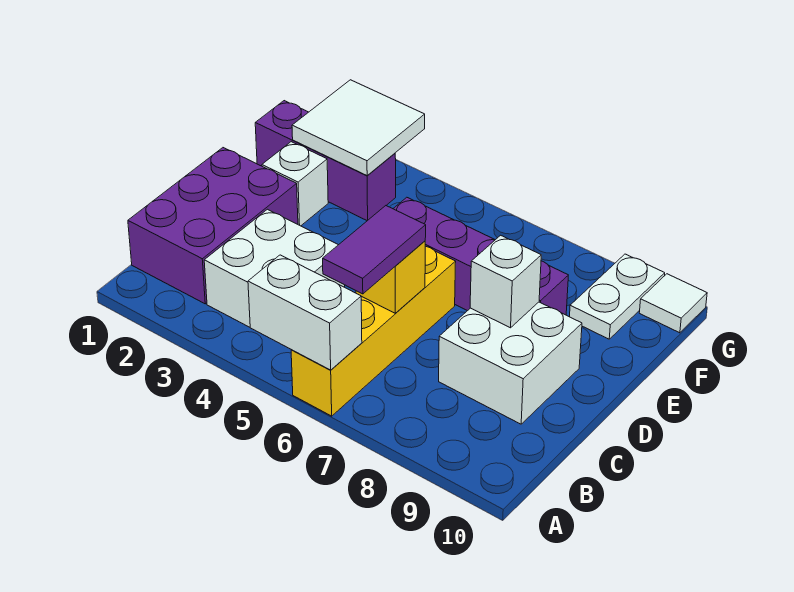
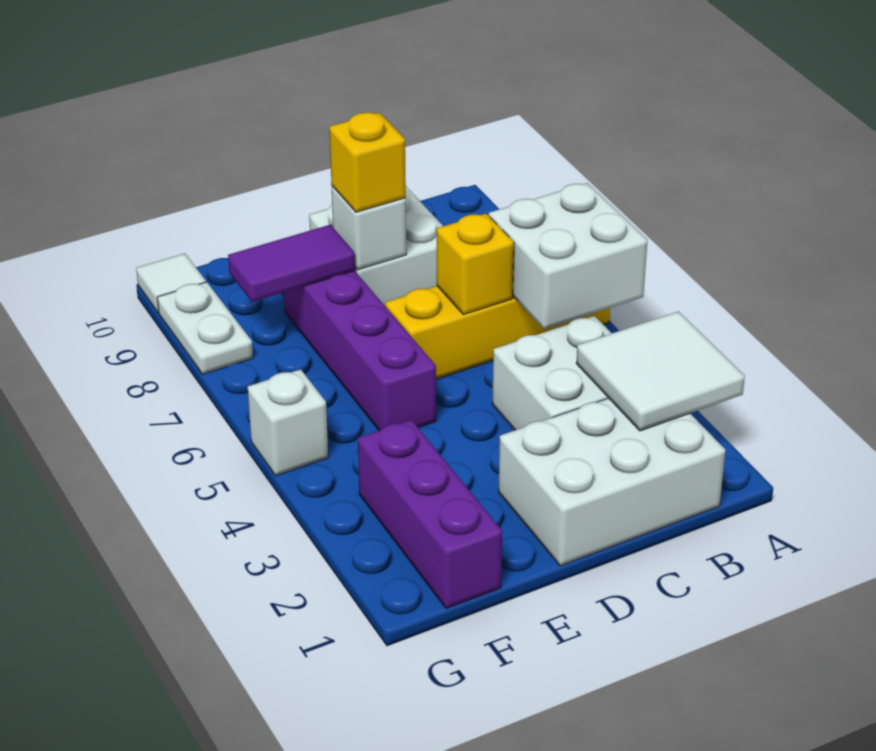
white 1x2 brick [248,255,362,370] -> white 2x2 brick [489,183,648,329]
purple 2x3 brick [128,148,298,304] -> white 2x3 brick [498,398,725,566]
purple 1x2 tile [323,206,426,294] -> purple 1x2 tile moved to [228,225,355,302]
none -> yellow 1x1 brick [329,112,406,212]
white 1x1 brick [262,142,328,226] -> white 1x1 brick moved to [248,369,328,476]
white 2x2 tile [292,80,425,176] -> white 2x2 tile moved to [576,311,745,431]
white 1x2 plate [570,254,665,339] -> white 1x2 plate turned to [157,282,253,374]

